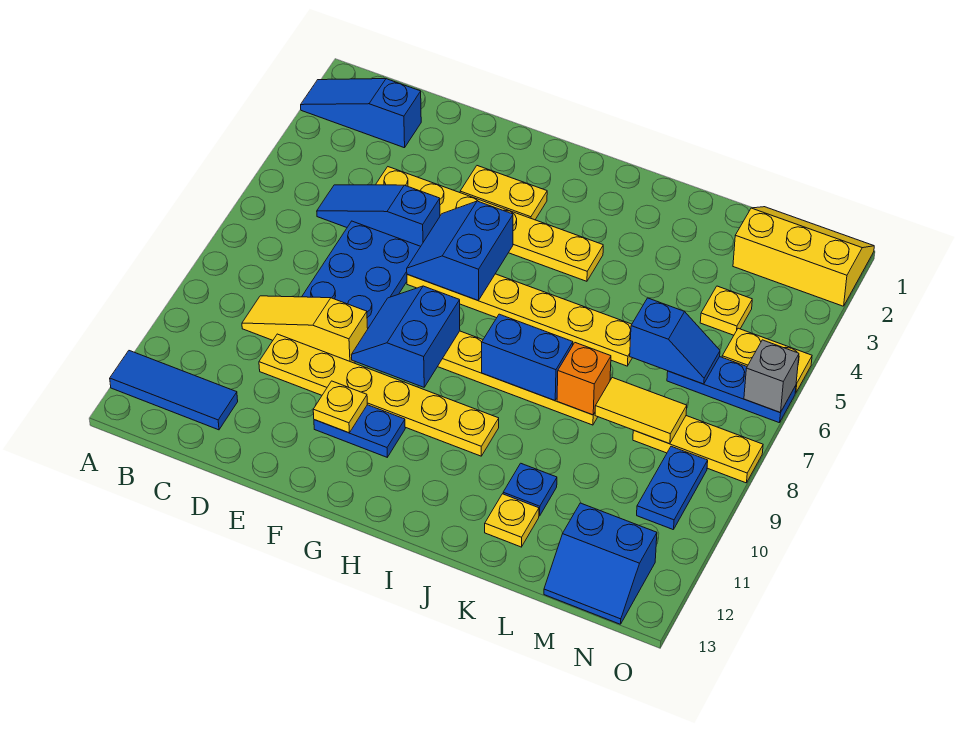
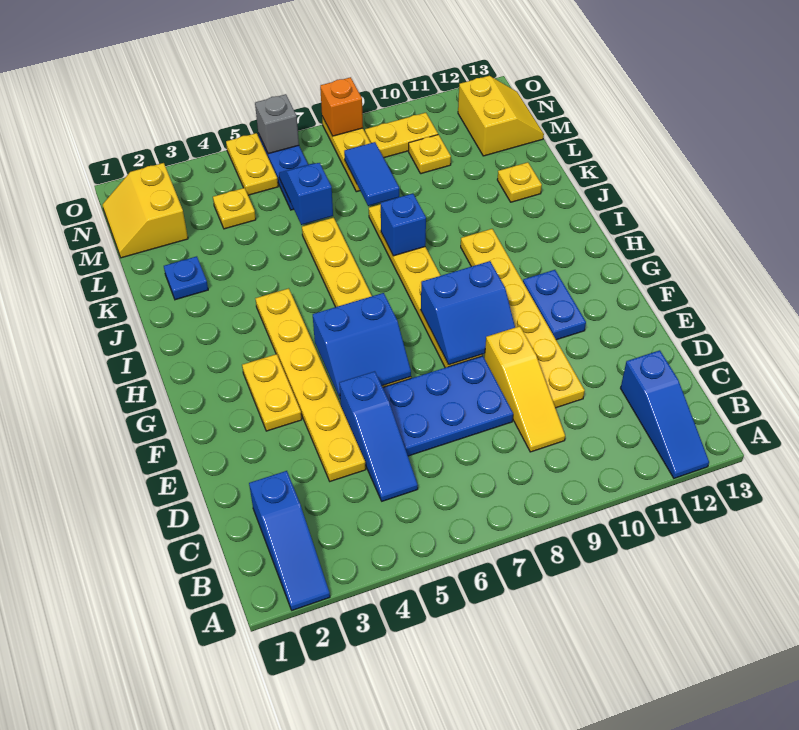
blue 1x3 tile [110,351,238,430] -> blue 1x3 slope [621,350,709,478]
yellow 1x1 plate [313,381,367,433] -> yellow 1x1 plate moved to [409,135,451,174]
blue 1x2 brick [482,314,573,401] -> blue 1x1 brick [381,194,426,256]
orange 1x1 brick [557,343,611,415] -> orange 1x1 brick moved to [320,77,363,136]
blue 1x1 plate [503,463,557,516] -> blue 1x1 plate moved to [164,256,208,300]
yellow 1x2 tile [595,378,687,444] -> blue 1x2 tile [344,142,399,206]
yellow 2x3 slope [733,207,874,306] -> yellow 2x2 slope [102,163,188,258]
blue 2x2 slope [544,503,657,624] -> yellow 2x2 slope [458,76,544,156]
blue 1x2 plate [637,446,708,530] -> yellow 1x2 plate [365,113,438,158]

